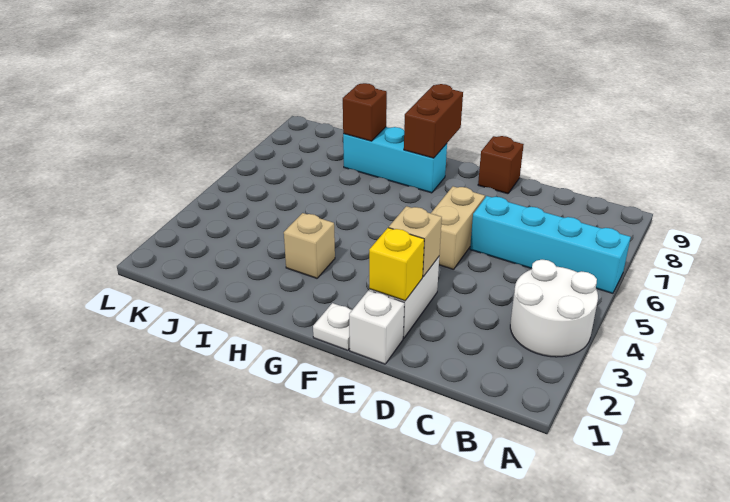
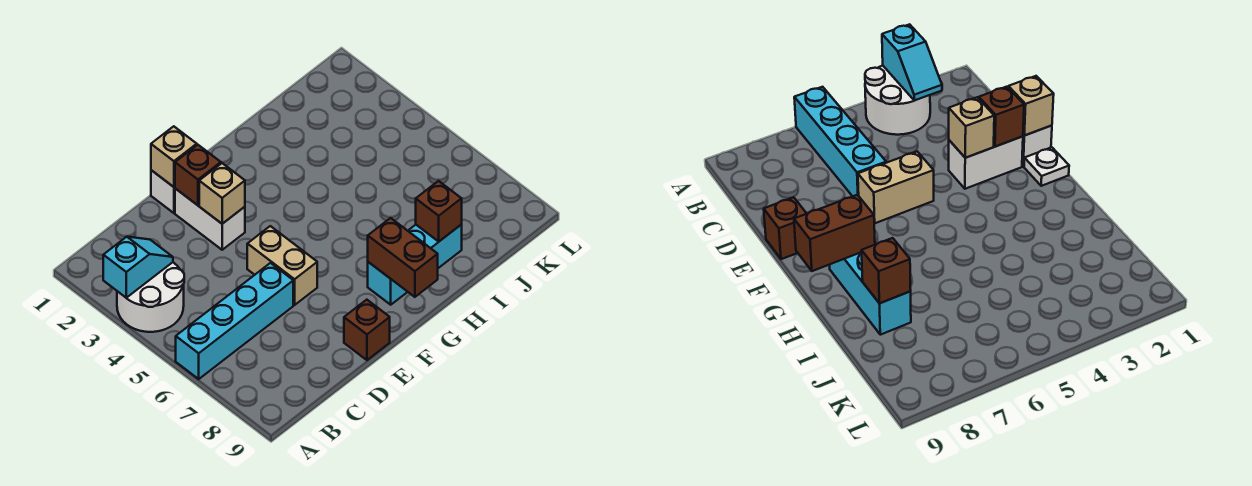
none -> cyan 1x2 slope [103,237,173,298]
yellow 1x1 brick [369,228,424,301] -> brown 1x1 brick [175,145,221,205]
tan 1x1 brick [284,213,335,278] -> tan 1x1 brick moved to [151,126,197,187]

